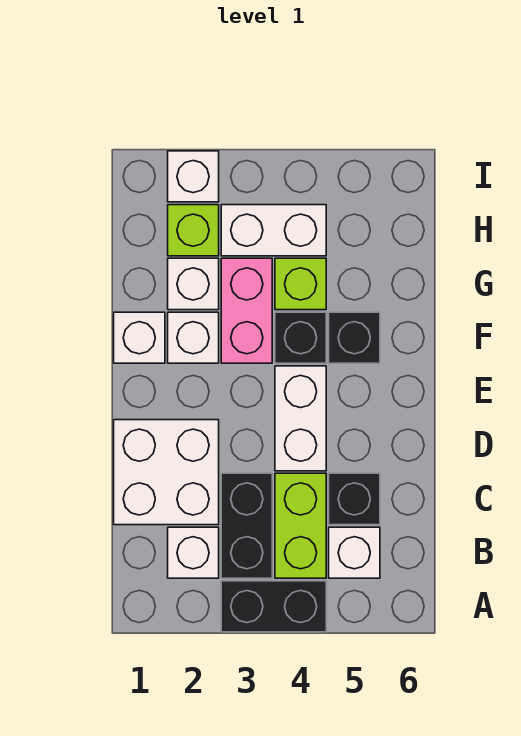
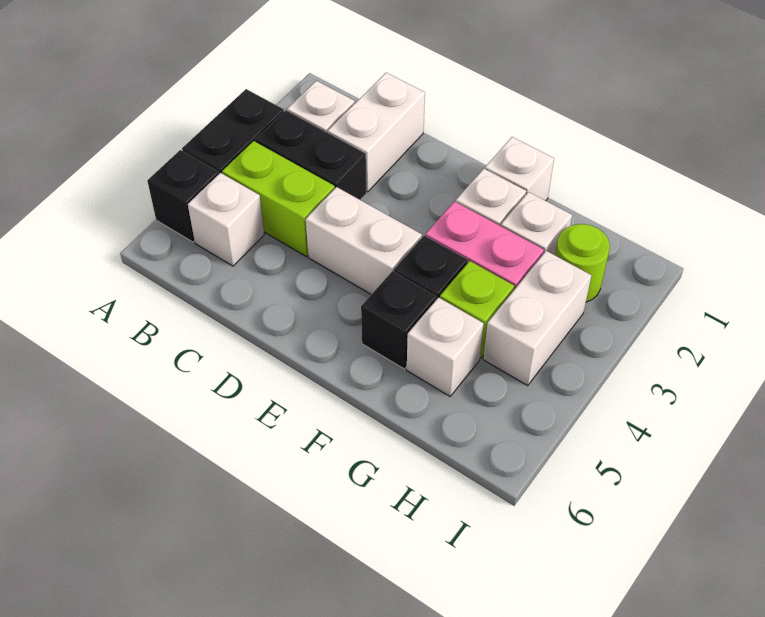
white 2x2 brick [114,420,219,525] -> white 1x2 brick [328,73,425,192]
black 1x1 brick [329,473,380,525] -> black 1x1 brick moved to [147,150,219,242]
lime 1x1 brick [168,205,219,256] -> lime 1x1 round brick [555,224,610,302]
white 1x1 brick [168,151,219,202] -> white 1x1 brick moved to [407,298,484,396]

